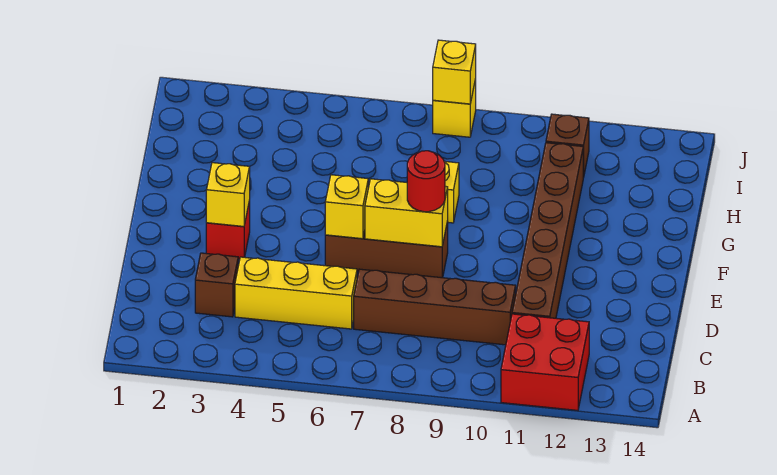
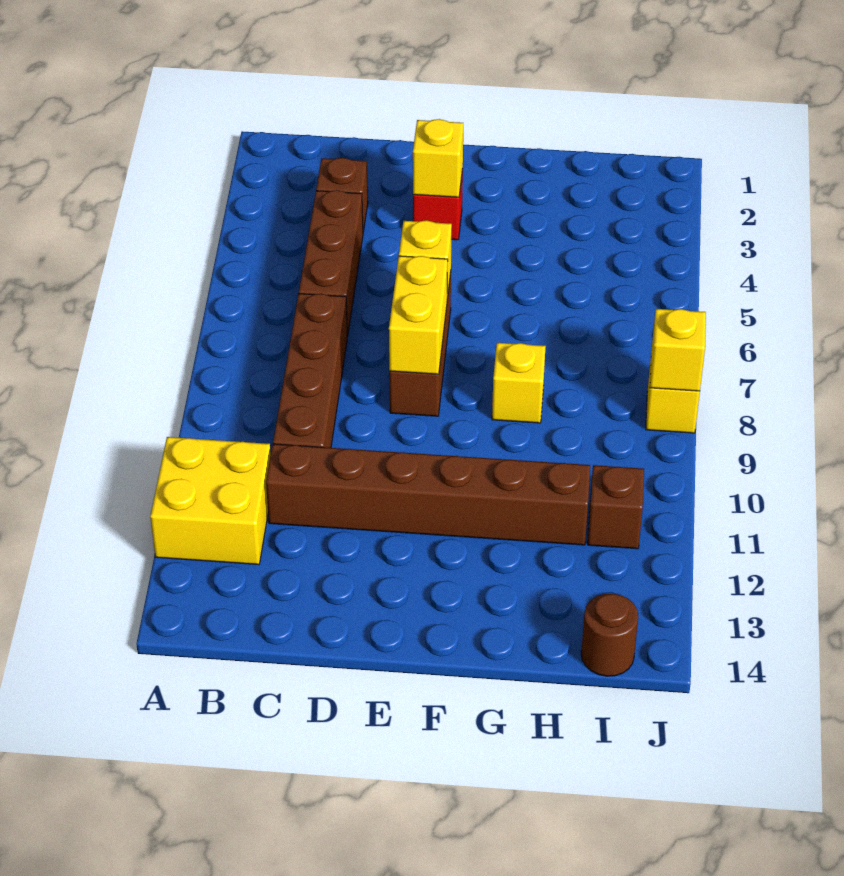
red 2x2 brick [501,314,589,410] -> yellow 2x2 brick [150,437,271,565]
yellow 1x3 brick [235,257,357,329] -> brown 1x3 brick [299,190,363,336]
red 1x1 round brick [407,151,445,212] -> none
none -> brown 1x1 round brick [581,593,638,676]

